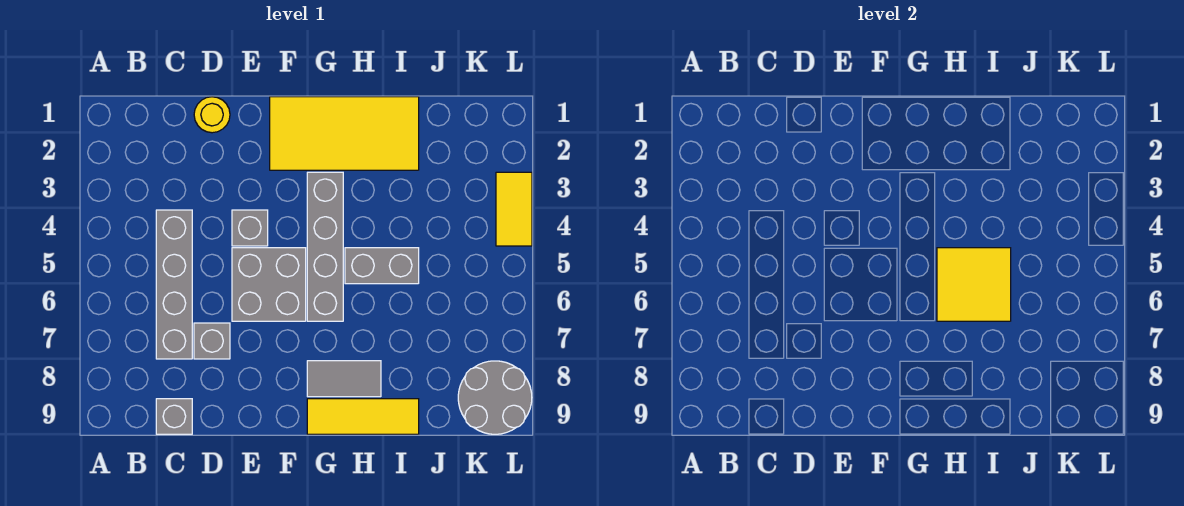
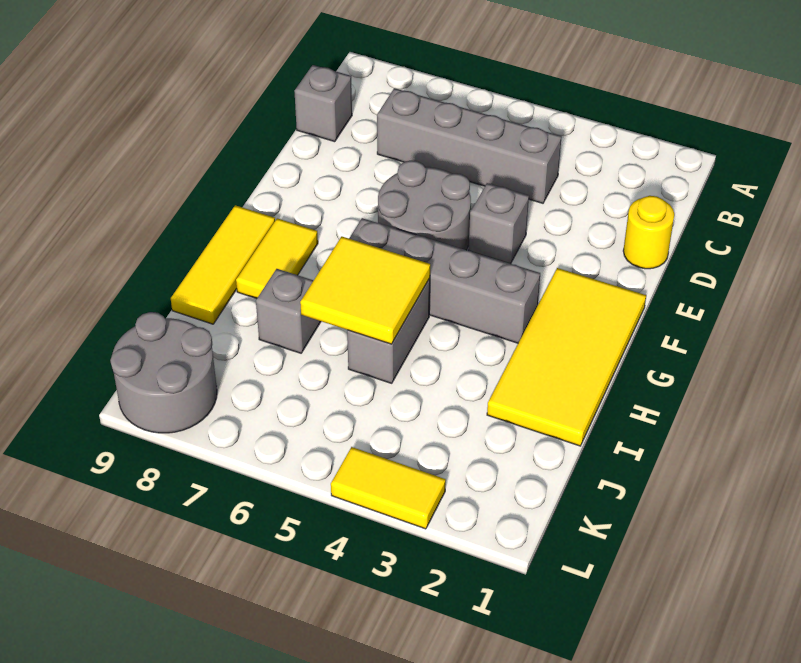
grey 1x1 brick [194,323,230,359] -> grey 1x1 brick moved to [256,269,321,353]
grey 2x2 brick [232,248,306,321] -> grey 2x2 round brick [378,161,471,250]
grey 1x2 tile [307,361,381,397] -> yellow 1x2 tile [236,218,318,299]

